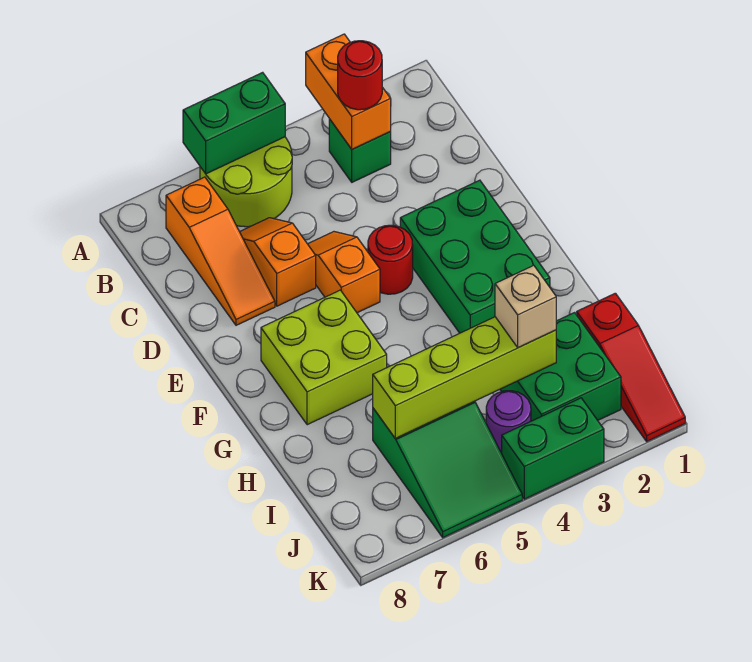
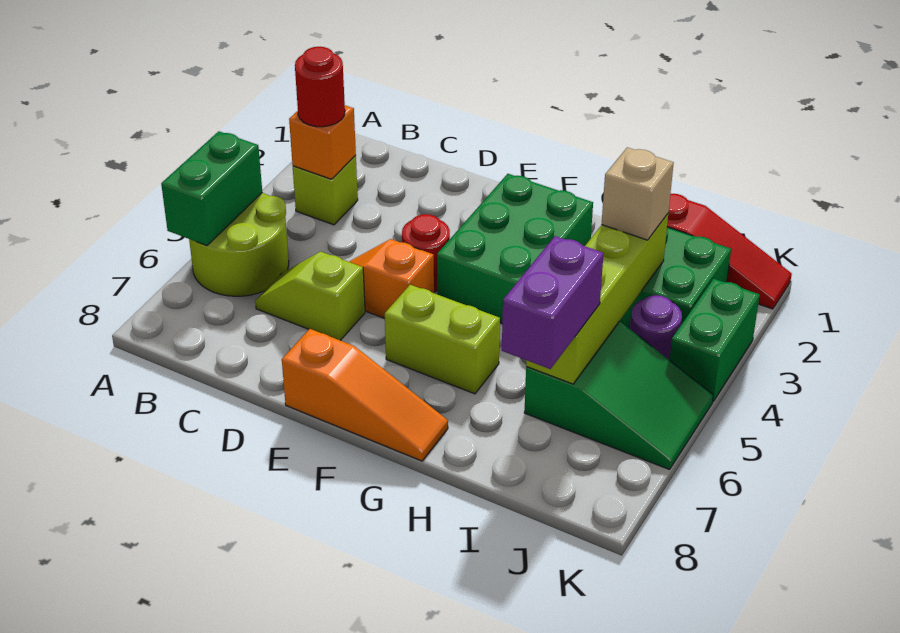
orange 1x2 brick [306,34,391,149] -> orange 1x1 brick [289,105,356,179]
green 1x1 brick [329,119,391,182] -> lime 1x1 brick [293,155,358,225]
orange 1x3 slope [166,177,275,325] -> orange 1x3 slope moved to [282,329,448,461]
orange 1x2 slope [240,218,316,306] -> lime 1x2 slope [255,252,365,341]
green 2x3 brick [400,180,550,333] -> green 2x3 brick turned to [437,174,593,323]
lime 2x2 brick [261,290,387,425] -> lime 1x2 brick [385,285,500,394]
none -> purple 1x2 brick [502,236,604,369]

